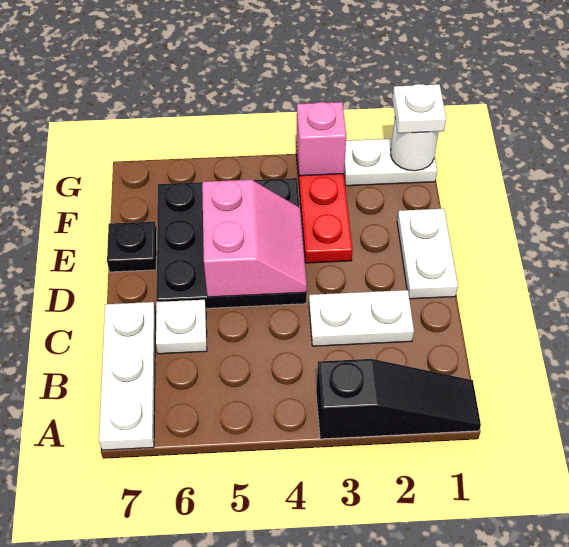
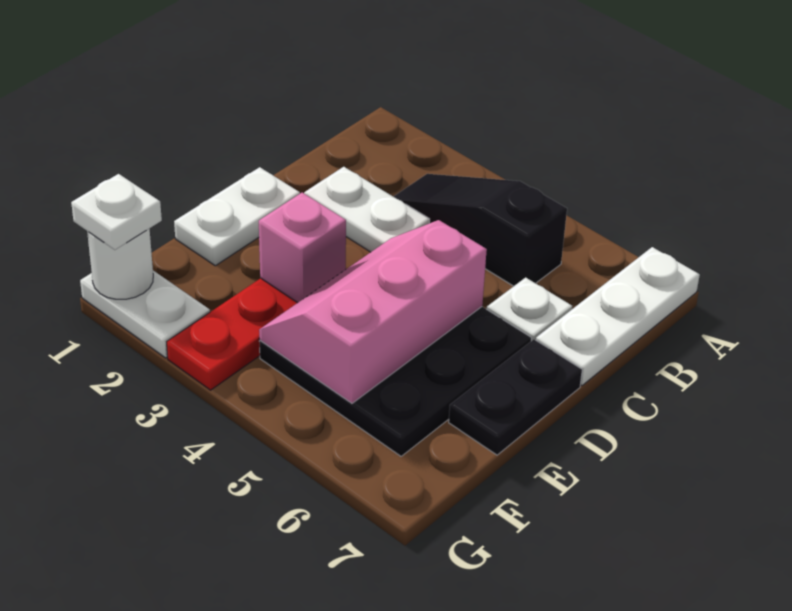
black 1x3 slope [316,359,481,439] -> black 1x3 slope moved to [393,174,567,286]
pink 2x2 slope [202,180,307,297] -> pink 2x3 slope [259,220,487,403]
black 1x1 plate [107,221,157,272] -> black 1x2 plate [449,339,582,455]
pink 1x1 brick [296,102,346,176] -> pink 1x1 brick moved to [259,193,346,303]

